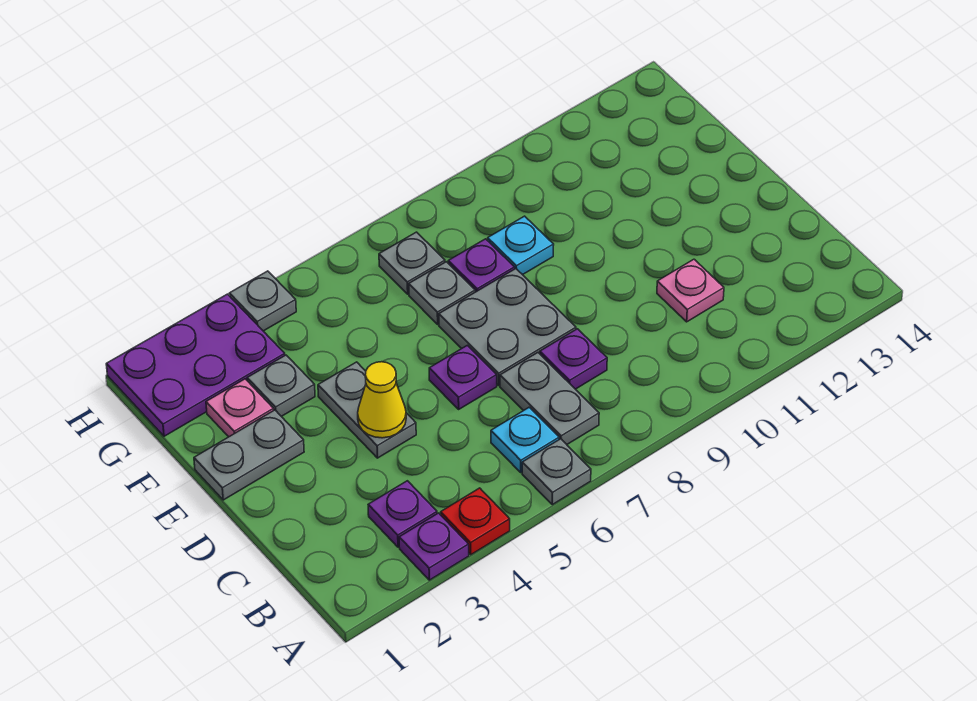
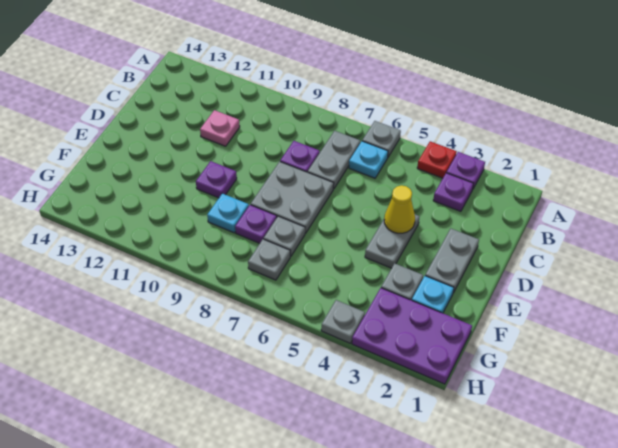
purple 1x1 plate [429,345,497,409] -> purple 1x1 plate moved to [196,161,237,198]
grey 1x2 plate [194,410,304,500] -> grey 1x2 plate turned to [425,229,479,293]
pink 1x1 plate [206,379,274,437] -> cyan 1x1 plate [412,276,454,313]

